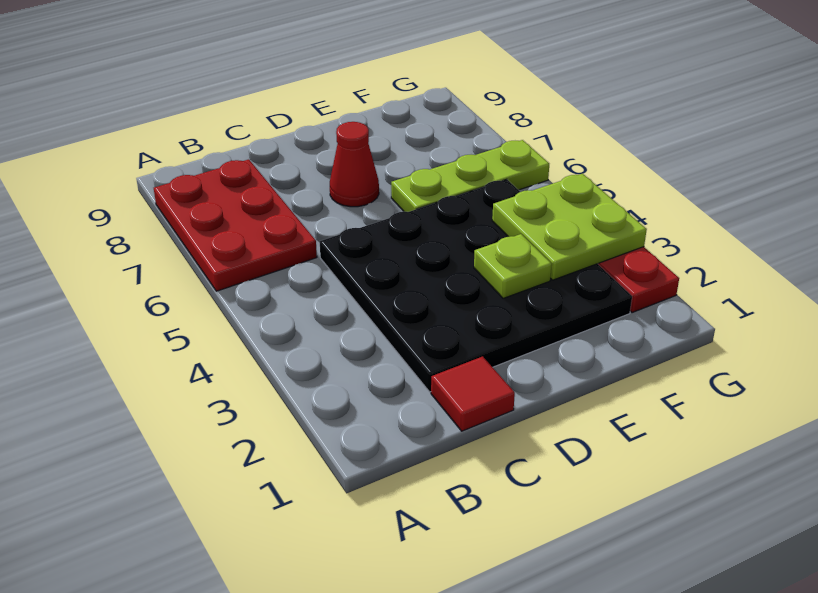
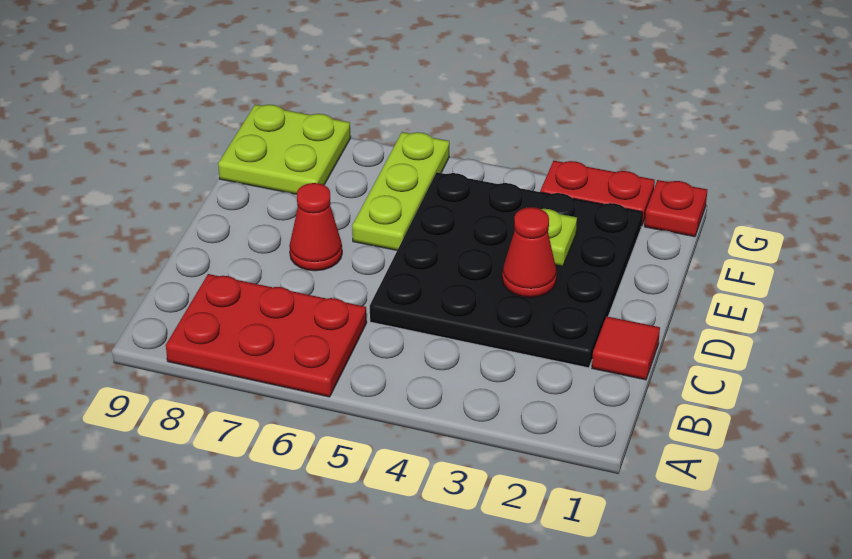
none -> red 1x1 cone [502,207,557,298]
lime 2x2 plate [492,174,647,280] -> lime 2x2 plate moved to [218,104,350,194]
none -> red 1x1 plate [645,180,707,237]

